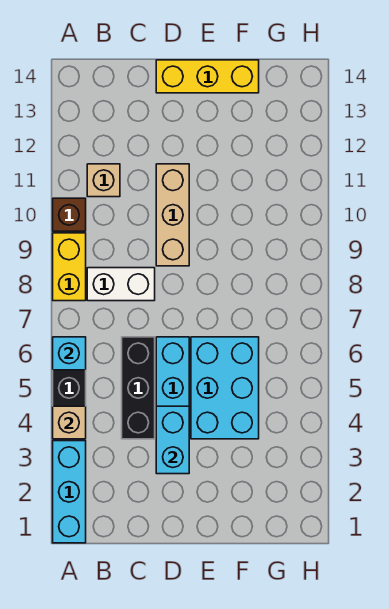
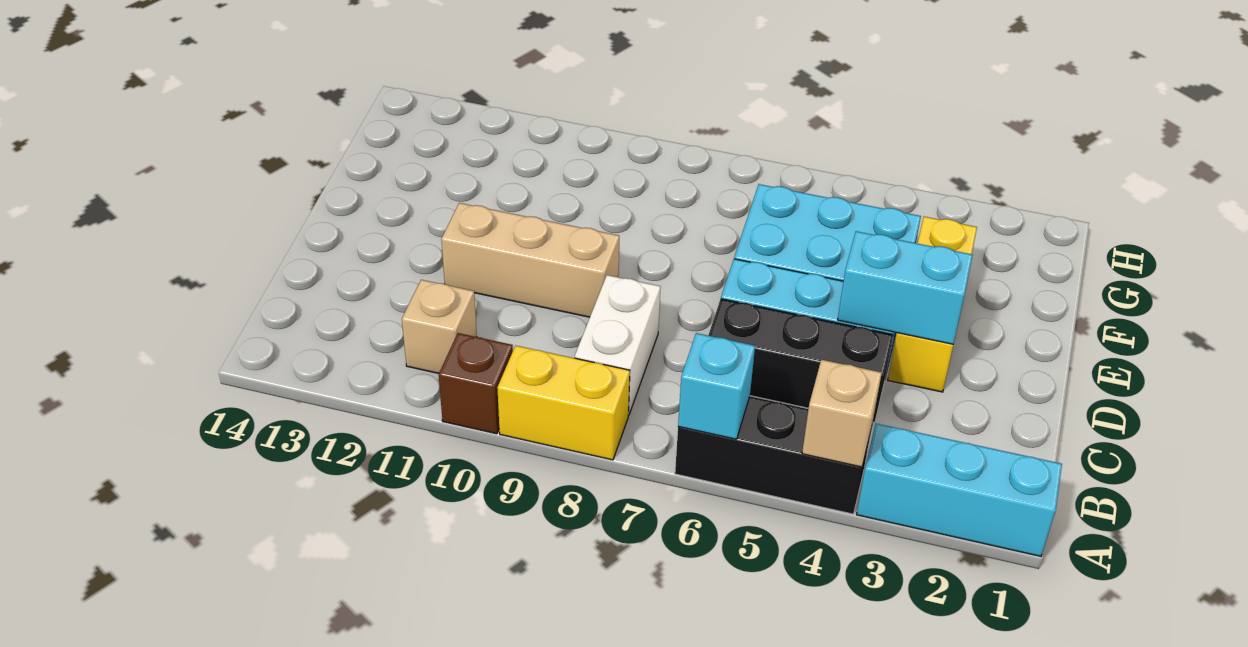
yellow 1x3 brick [156,60,259,93] -> yellow 1x3 brick moved to [888,217,977,392]

